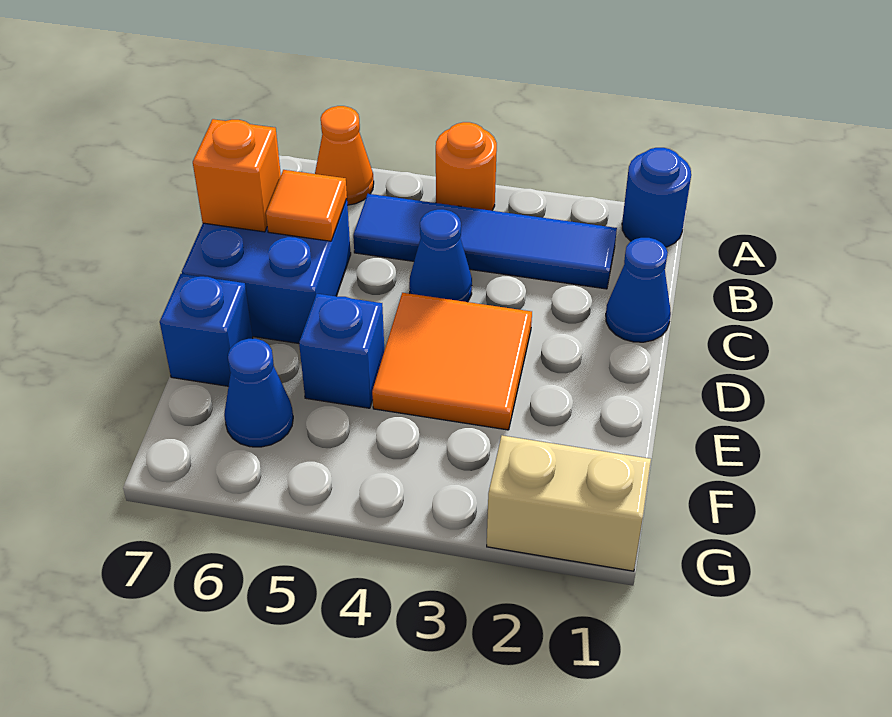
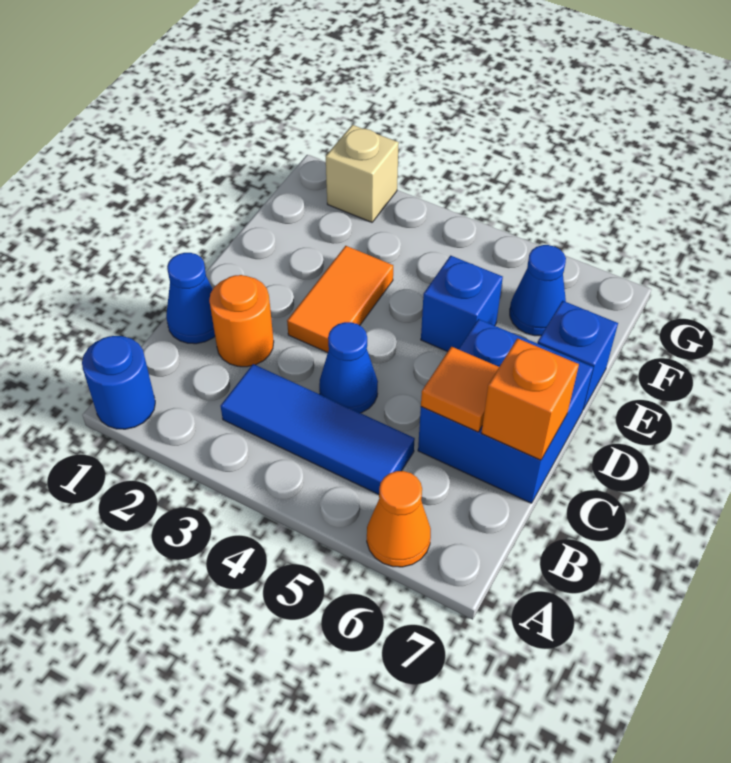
orange 1x1 round brick [436,122,497,211] -> orange 1x1 round brick moved to [209,275,274,367]
blue 1x4 tile [353,194,617,289] -> blue 1x3 tile [220,364,415,495]
orange 2x2 tile [372,293,532,430] -> orange 1x2 tile [287,246,393,353]
tan 1x2 brick [487,435,651,571] -> tan 1x1 brick [325,125,399,222]

